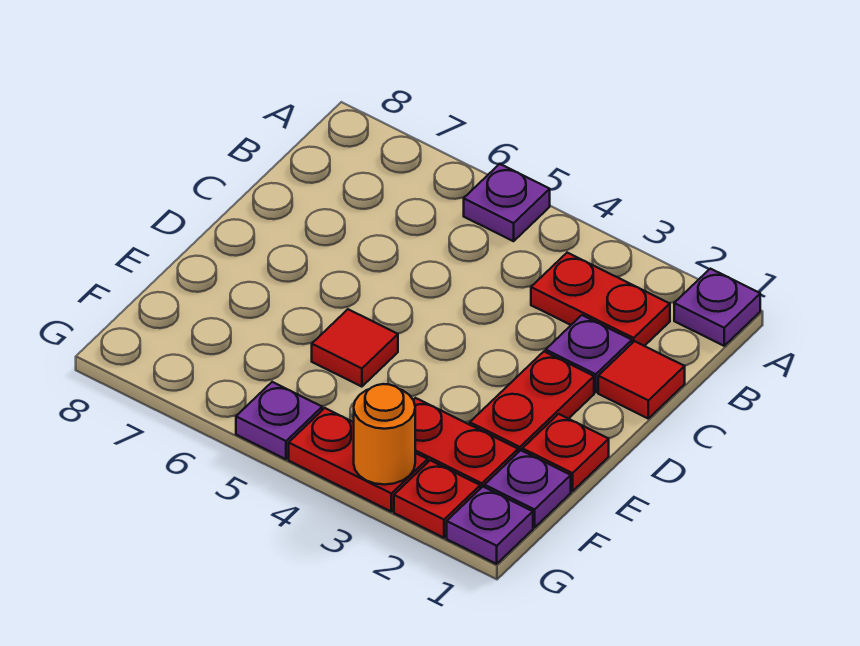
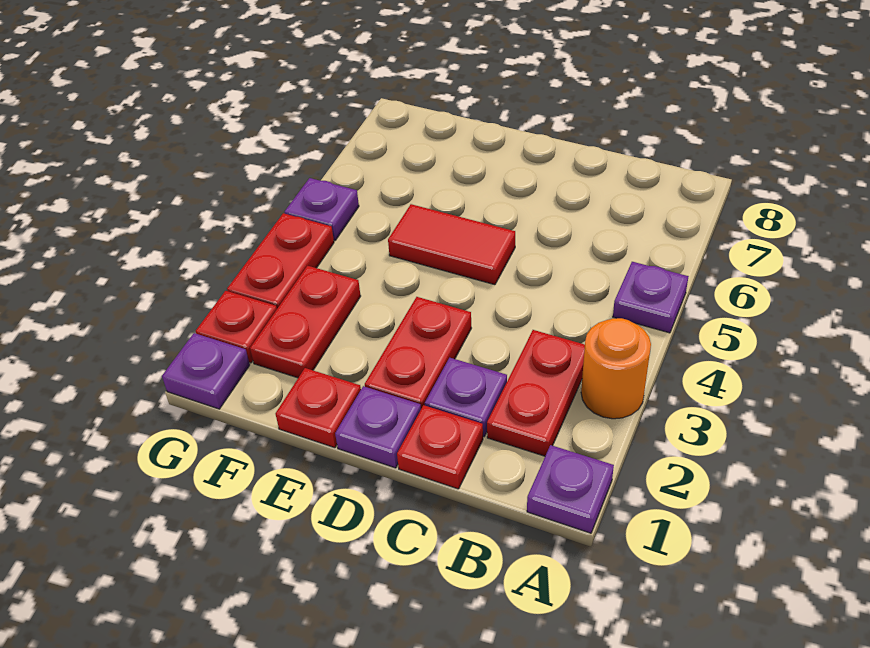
red 1x1 tile [598,341,685,418] -> red 1x1 plate [397,405,483,489]
red 1x2 plate [470,352,594,452] -> red 1x2 plate turned to [365,297,471,409]
red 1x1 tile [312,309,398,387] -> red 1x2 tile [388,204,515,285]
purple 1x1 plate [485,450,571,528] -> purple 1x1 plate moved to [335,386,421,468]
orange 1x1 round brick [354,384,415,485] -> orange 1x1 round brick moved to [581,318,651,419]

